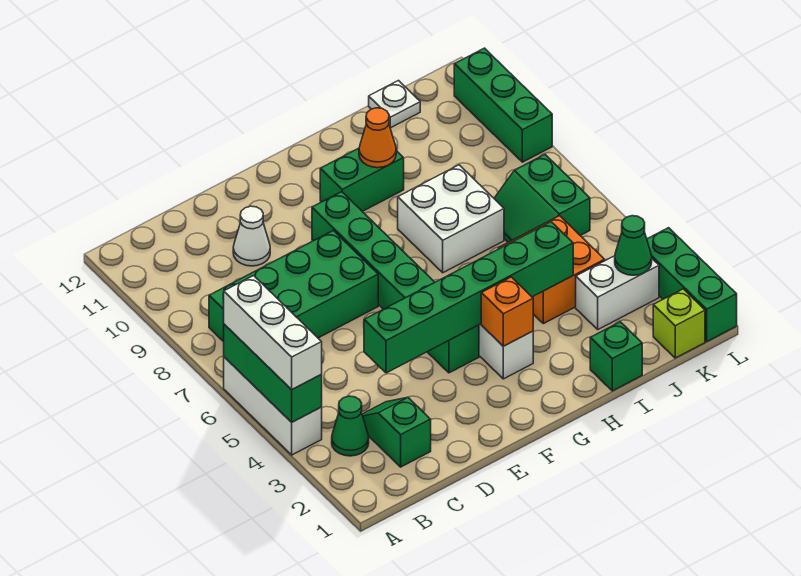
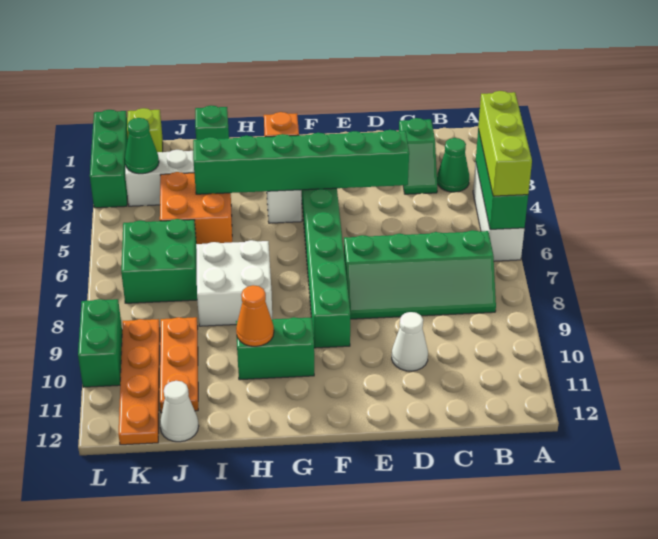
white 1x3 brick [223,276,322,390] -> lime 1x3 brick [478,91,532,196]
green 2x4 brick [209,231,378,342] -> green 2x4 slope [344,230,496,319]
green 2x2 slope [494,155,590,242] -> green 2x2 brick [121,219,197,303]
none -> orange 1x3 plate [160,317,198,413]
white 1x1 plate [369,81,420,128] -> white 1x1 cone [160,381,199,442]
none -> orange 1x4 plate [118,319,160,445]
green 1x3 brick [454,48,552,162] -> green 1x2 brick [78,299,122,387]

